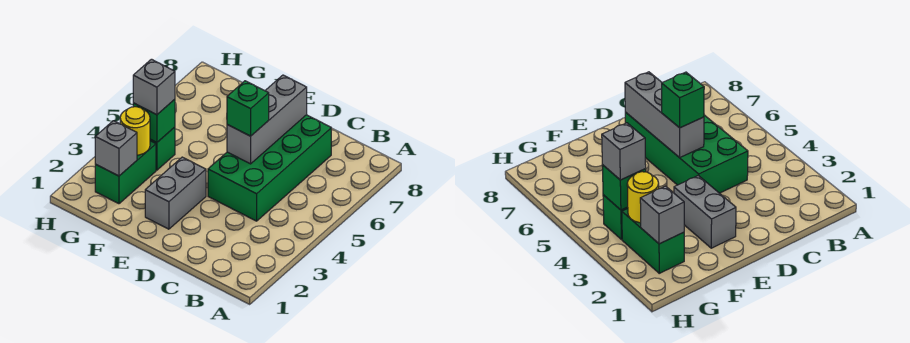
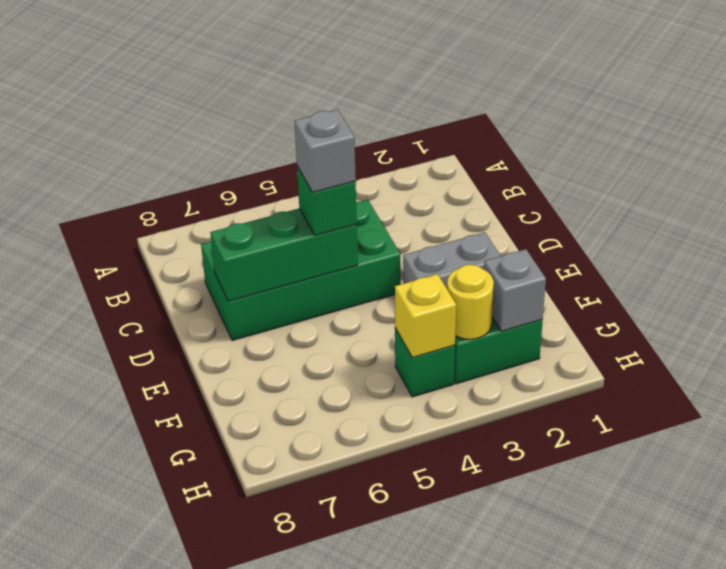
grey 1x3 brick [227,75,307,164] -> green 1x3 brick [210,208,358,301]
green 1x1 brick [133,99,175,143] -> yellow 1x1 brick [395,274,456,358]
grey 1x1 brick [133,59,175,115] -> grey 1x1 brick moved to [294,110,356,192]

